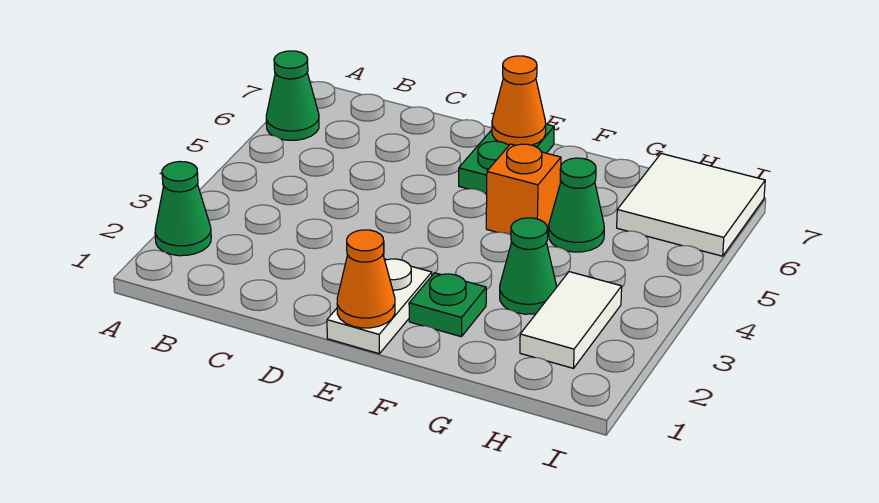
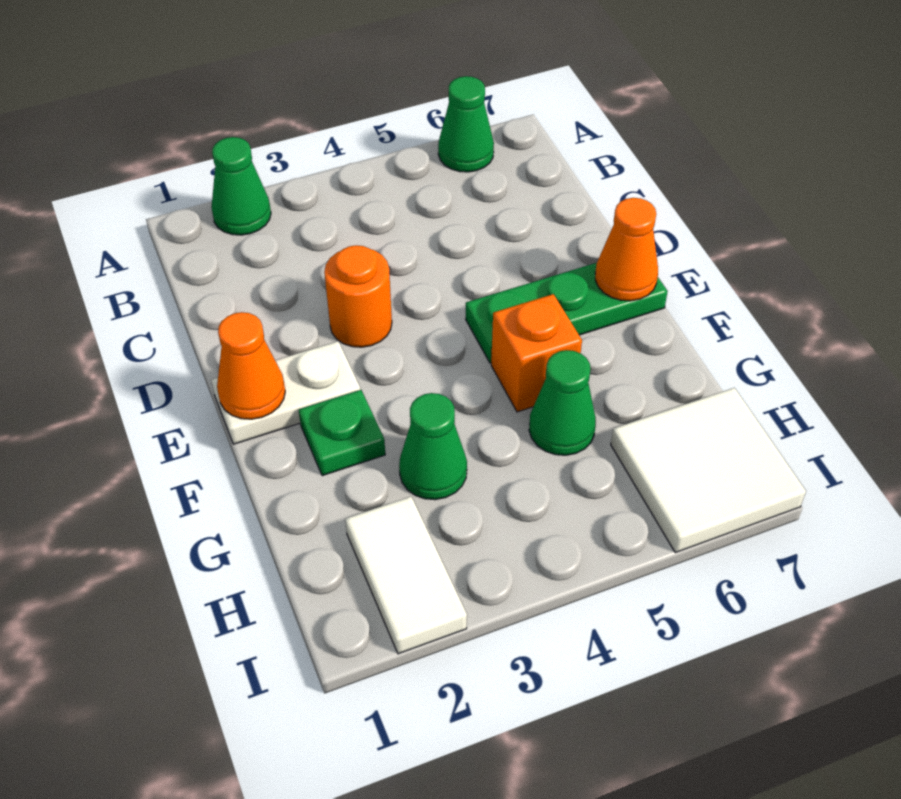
none -> orange 1x1 round brick [324,245,392,347]
green 1x2 plate [459,124,554,194] -> green 1x3 plate [466,263,668,363]
white 1x2 tile [520,272,622,368] -> white 1x2 tile turned to [345,497,467,654]

